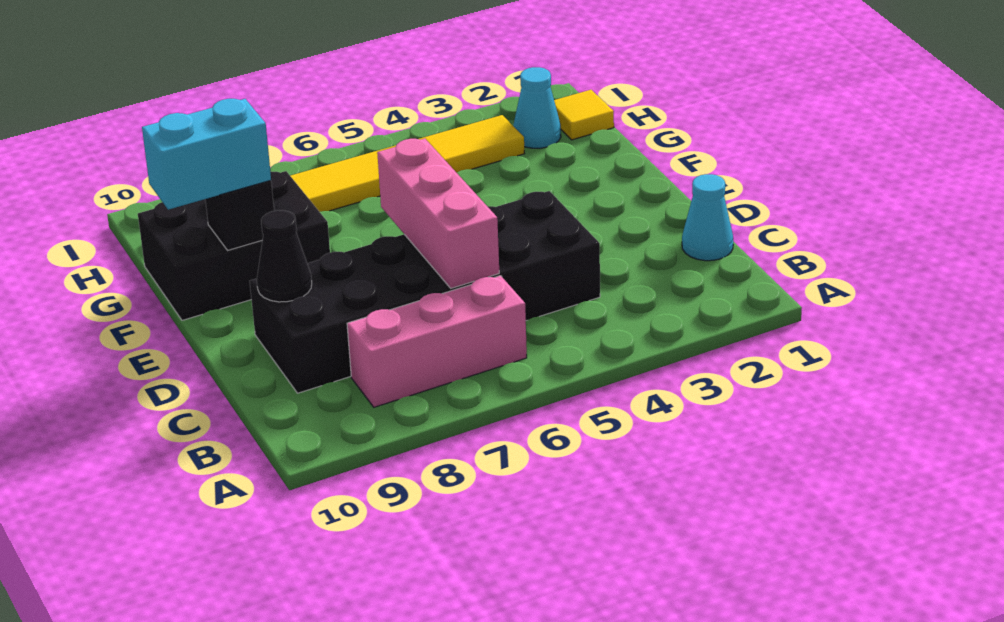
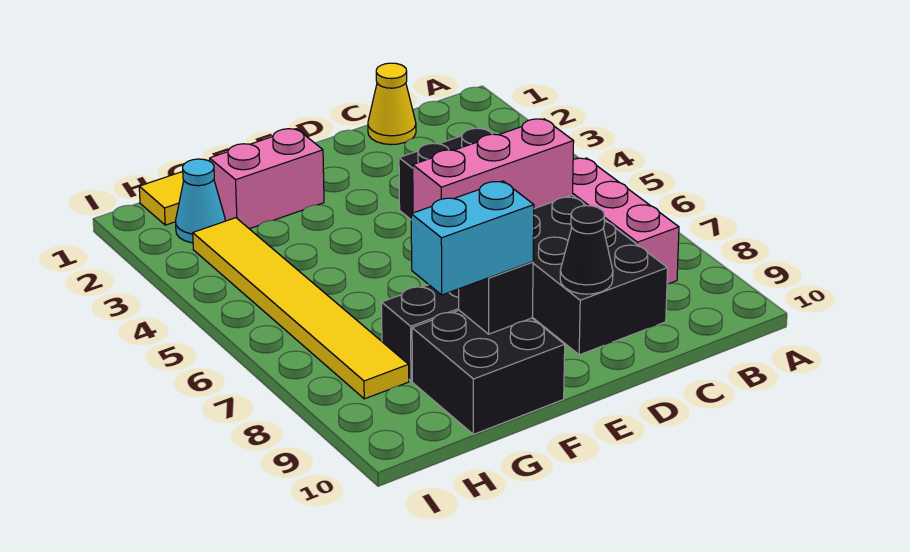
cyan 1x1 cone [682,174,733,261] -> yellow 1x1 cone [368,63,416,145]
none -> pink 1x2 brick [210,129,324,229]
cyan 1x2 brick [142,99,271,210] -> cyan 1x2 brick turned to [411,181,534,295]

